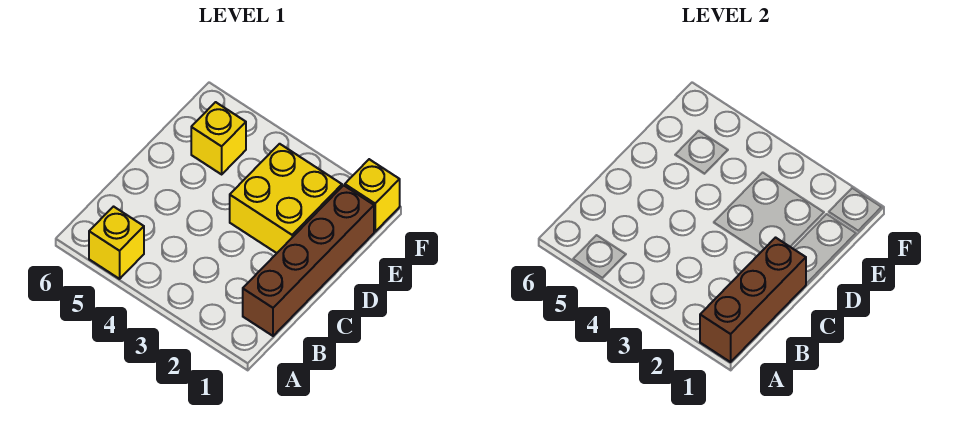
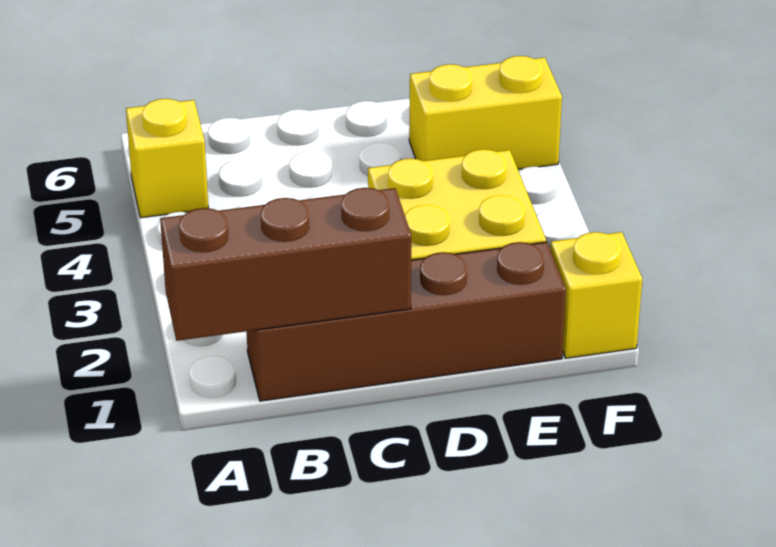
yellow 1x1 brick [191,102,246,174] -> yellow 1x2 brick [409,56,562,169]

